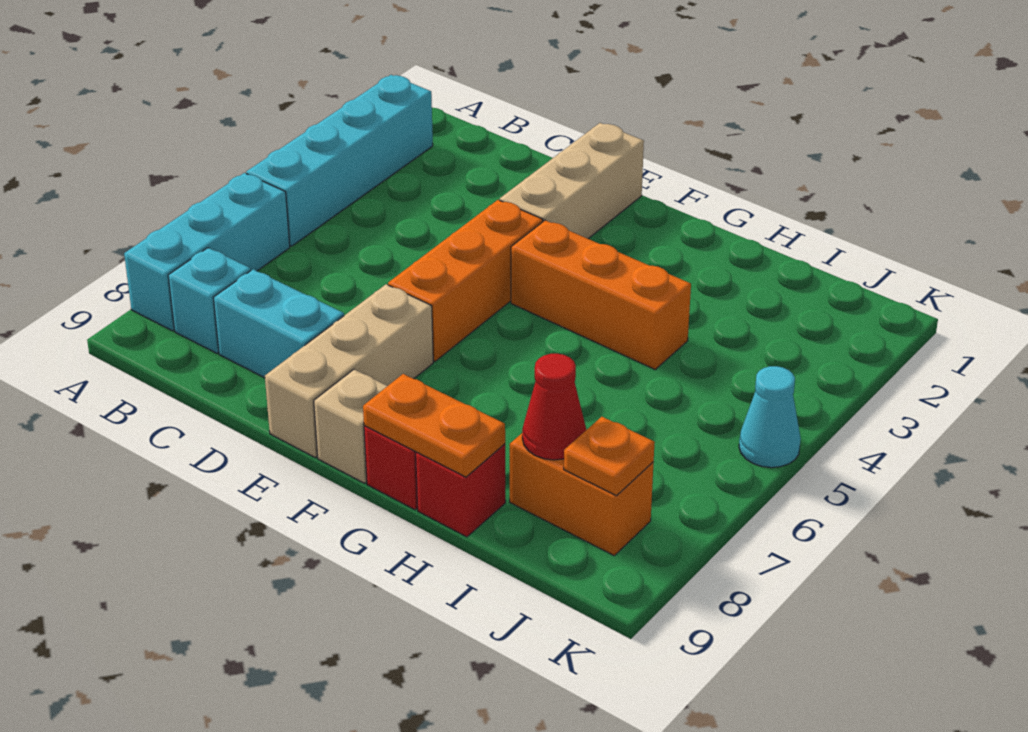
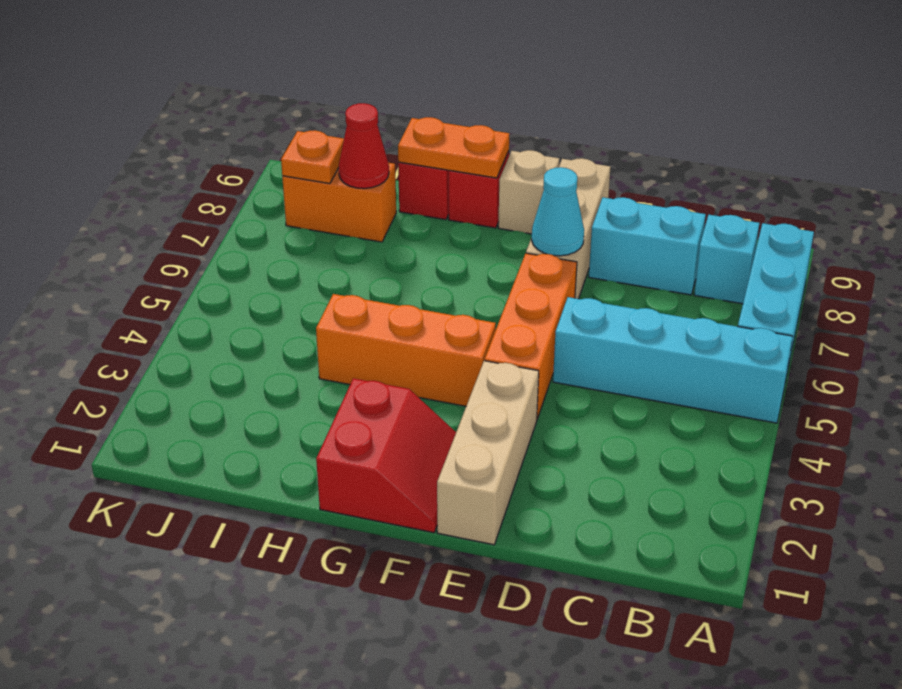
cyan 1x4 brick [246,75,433,246] -> cyan 1x4 brick turned to [553,297,793,423]
none -> red 2x2 slope [316,378,456,533]
cyan 1x1 cone [739,366,801,468] -> cyan 1x1 cone moved to [532,167,584,256]

